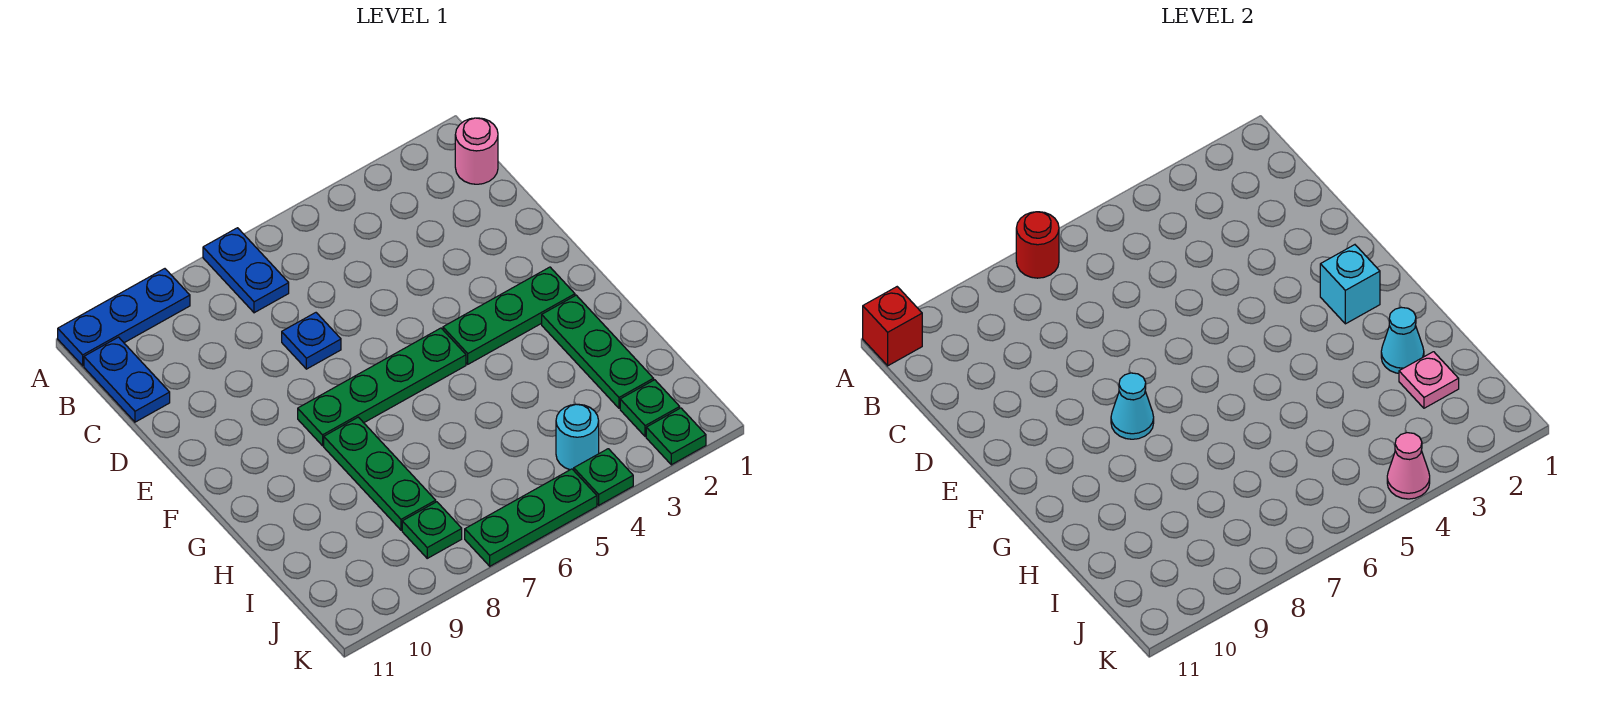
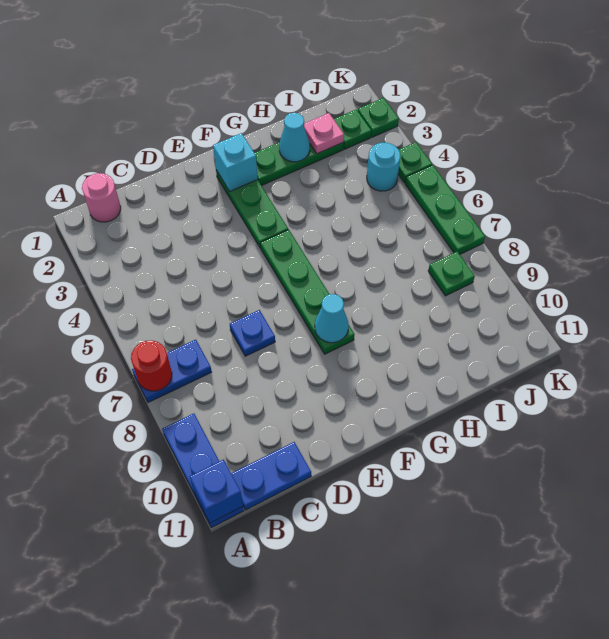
red 1x1 brick [863,287,922,366] -> blue 1x1 brick [190,460,243,523]
green 1x3 plate [324,417,436,530] -> none
pink 1x1 cone [1387,433,1430,499] -> none

